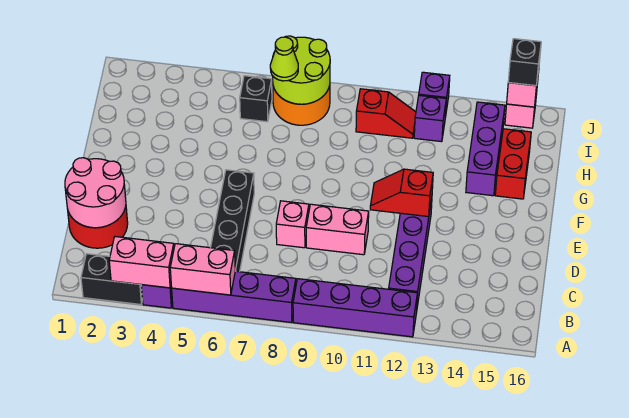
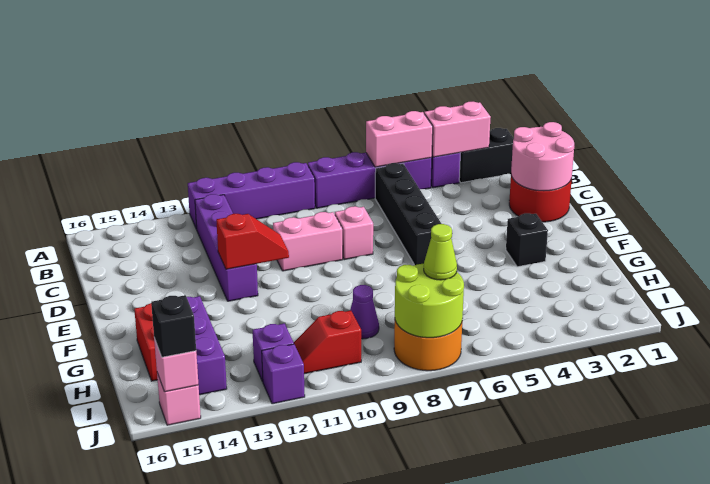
none -> purple 1x1 cone [350,285,379,339]
black 1x1 brick [240,76,272,122] -> black 1x1 brick moved to [506,213,548,267]

